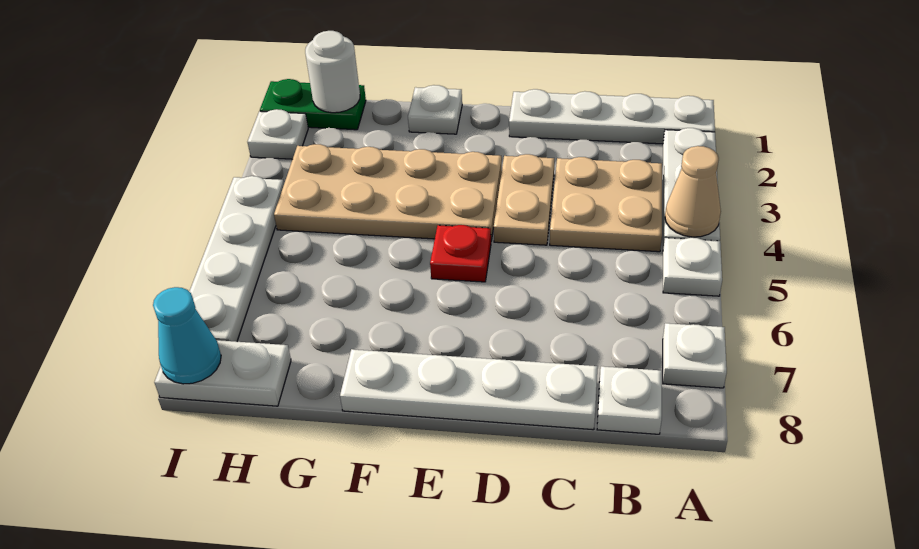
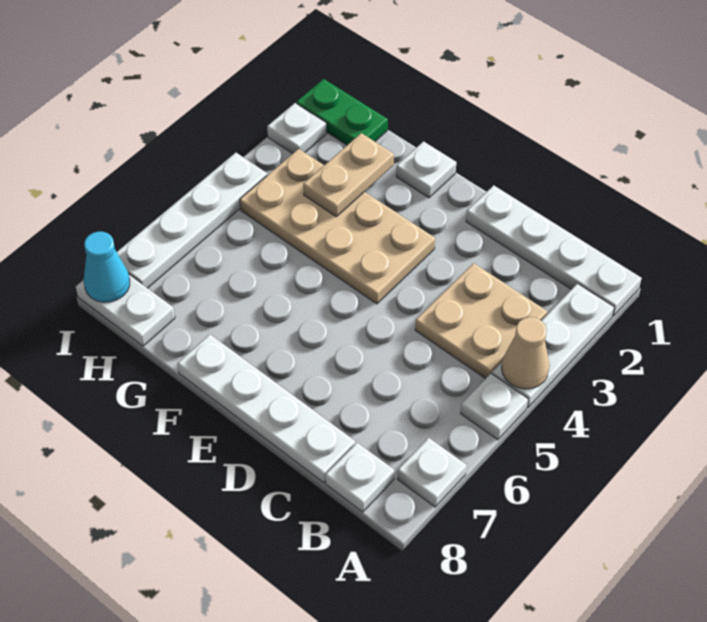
tan 1x2 plate [494,154,554,245] -> tan 1x2 plate moved to [303,133,394,216]
red 1x1 plate [430,225,491,282] -> none
white 1x1 round brick [305,31,360,113] -> none

